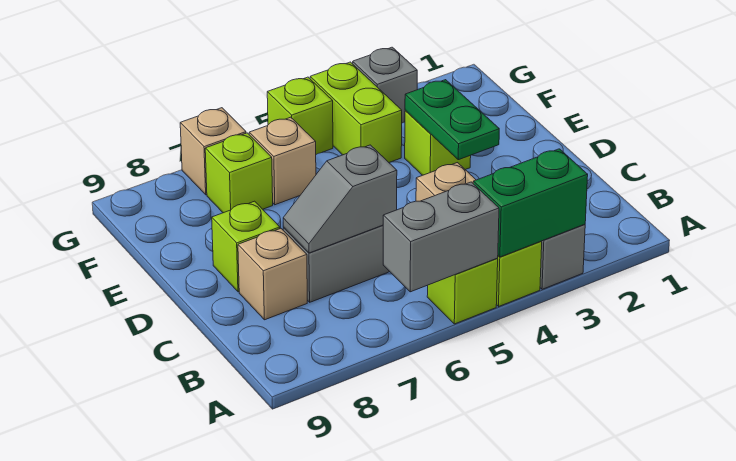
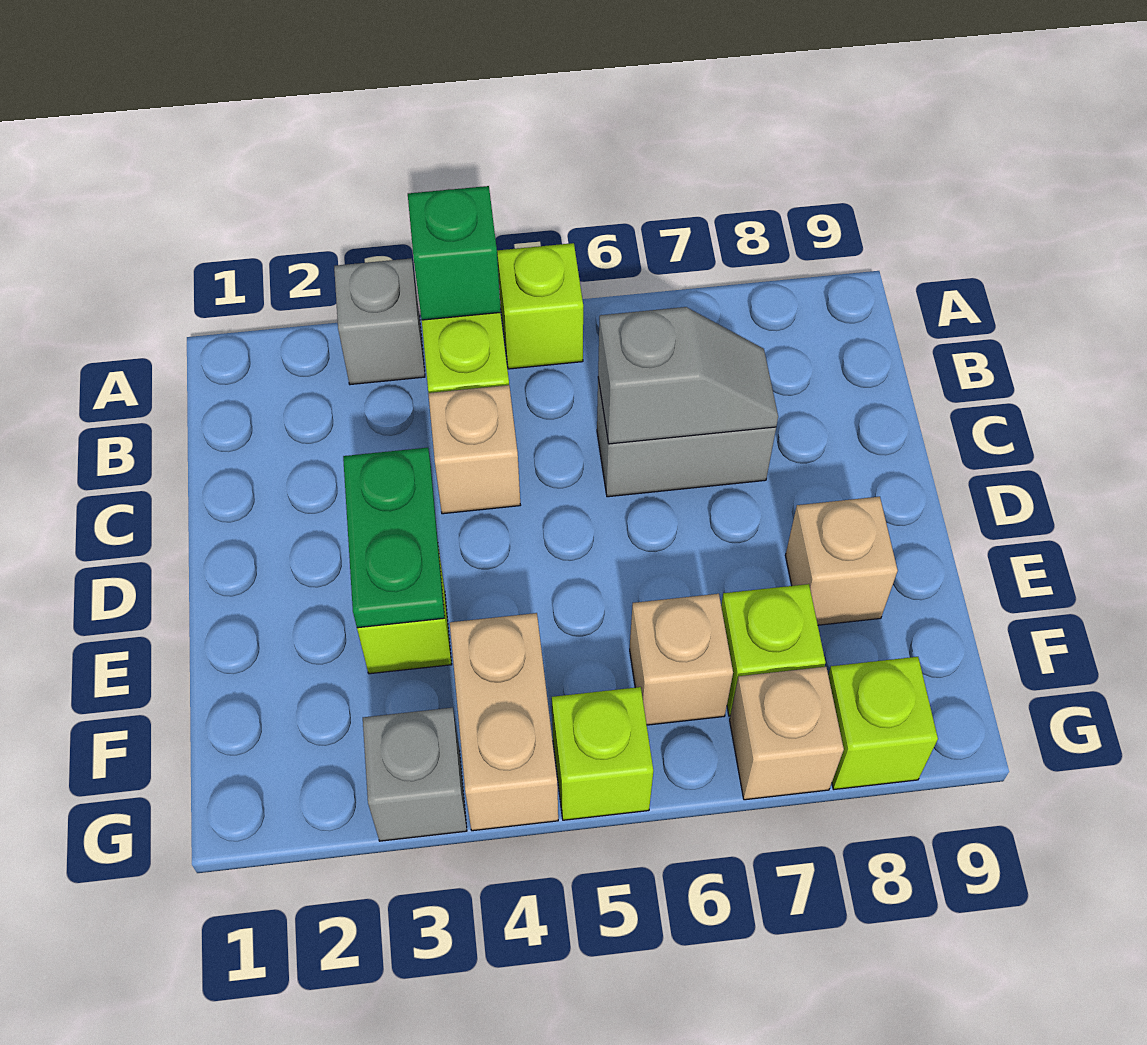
green 1x2 brick [473,149,588,257] -> green 1x1 brick [408,186,501,320]
grey 1x2 brick [383,182,499,292] -> none
tan 1x1 brick [238,228,307,320] -> tan 1x1 brick moved to [785,497,898,625]
lime 1x1 brick [212,201,280,292] -> lime 1x1 brick moved to [828,657,938,789]
lime 1x2 brick [310,62,402,163] -> tan 1x2 brick [450,613,558,831]

